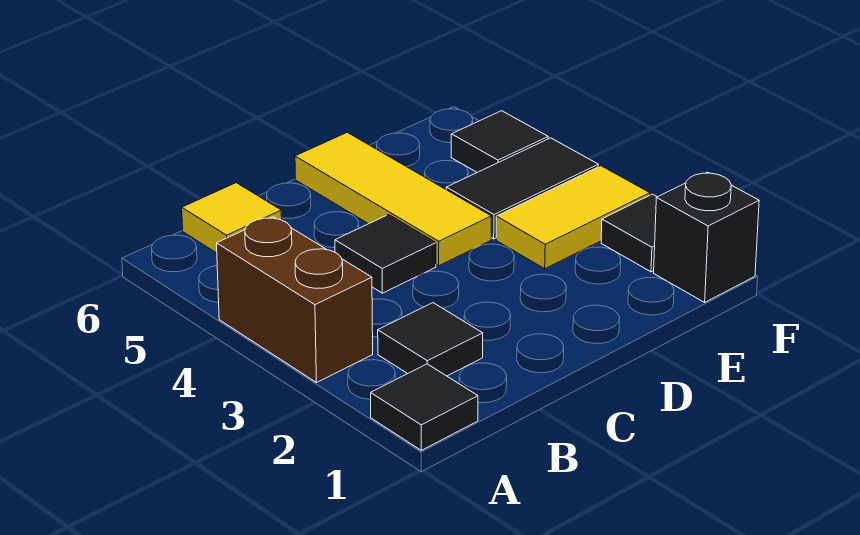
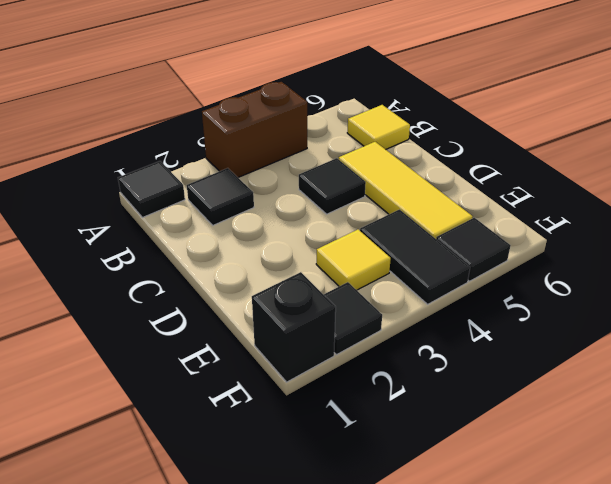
yellow 1x3 tile [295,132,491,266] -> yellow 1x3 tile turned to [339,142,473,239]
yellow 1x2 tile [496,166,650,269] -> yellow 1x1 tile [316,230,391,290]

